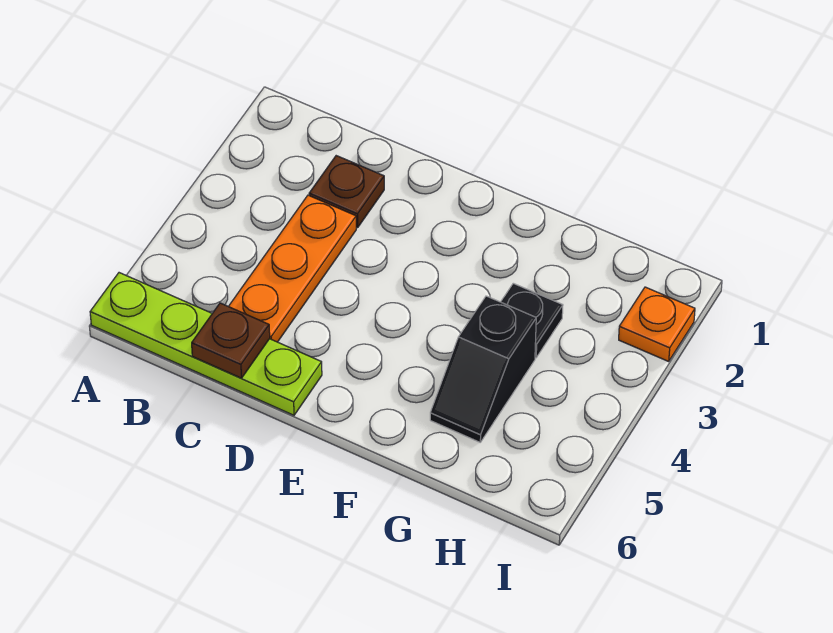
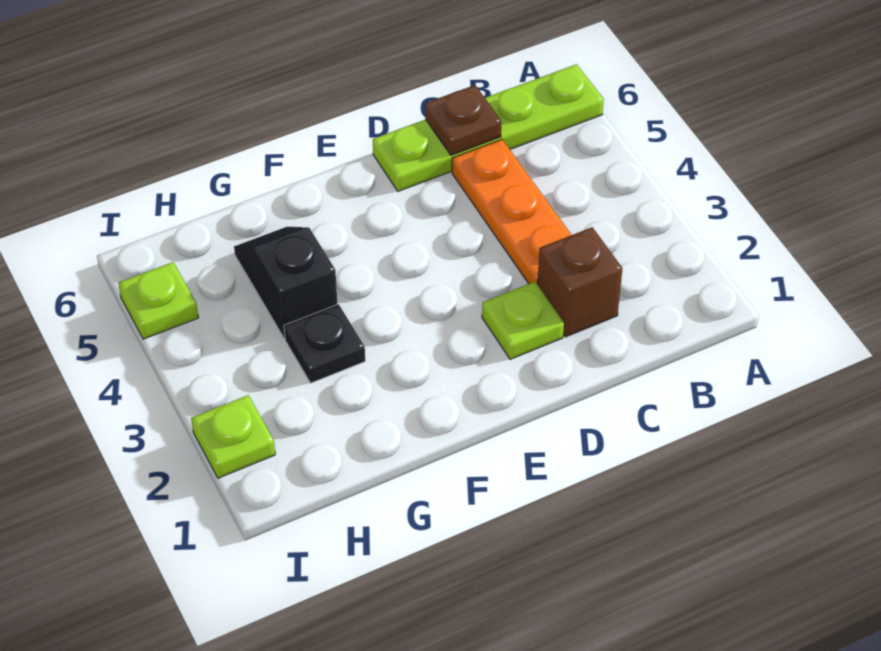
brown 1x1 plate [309,156,384,228] -> brown 1x1 brick [538,227,622,337]
none -> lime 1x1 plate [482,282,564,359]
orange 1x1 plate [619,287,695,361] -> lime 1x1 plate [191,395,275,478]
none -> lime 1x1 plate [118,262,198,339]

